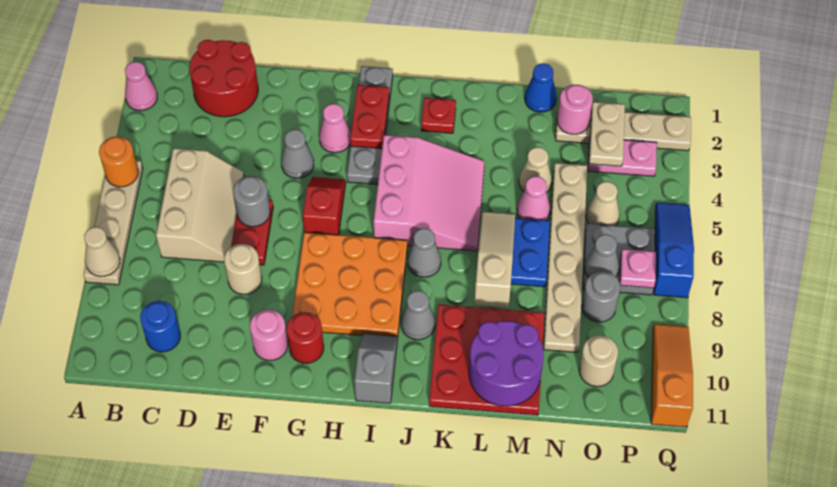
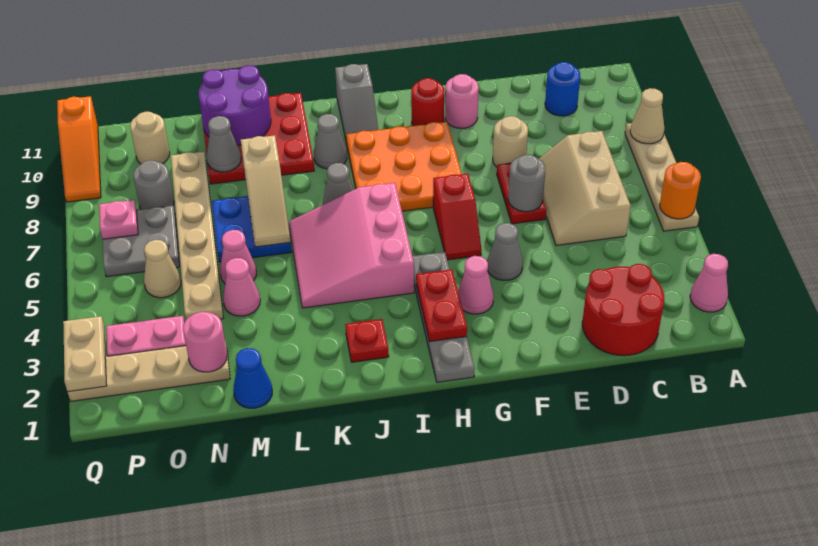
tan 1x1 cone [519,147,552,193] -> pink 1x1 cone [223,258,260,316]
tan 1x2 plate [589,102,625,166] -> tan 1x2 plate moved to [63,316,107,392]
grey 1x1 cone [585,234,619,278] -> grey 1x1 cone moved to [207,116,241,172]
blue 1x3 slope [654,203,694,298] -> none

